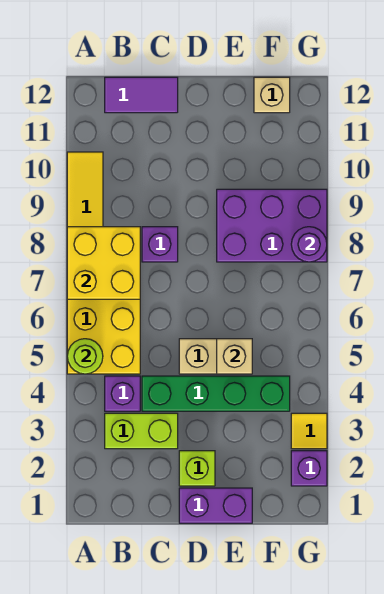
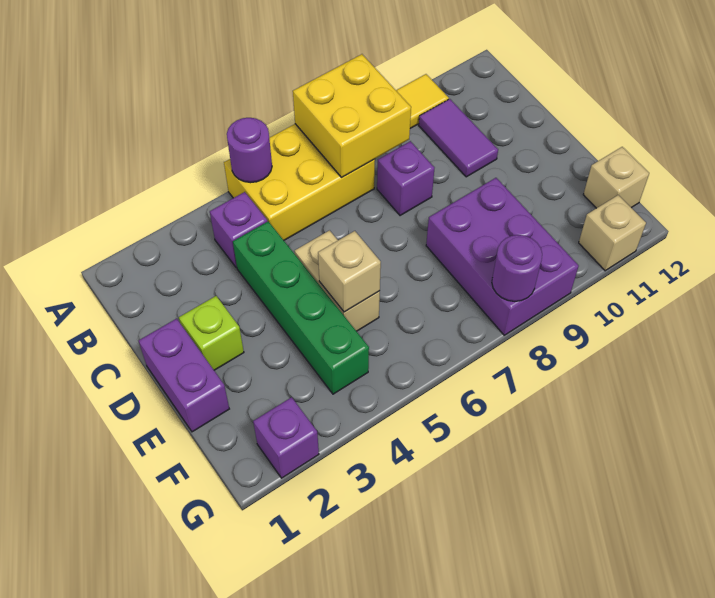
lime 1x1 round brick [67,339,103,374] -> purple 1x1 round brick [227,118,272,183]
lime 1x2 brick [105,413,178,449] -> none
purple 1x2 tile [105,77,178,113] -> purple 1x2 tile moved to [419,99,498,177]
yellow 1x1 tile [291,413,327,449] -> none
none -> tan 1x1 brick [579,195,646,271]

